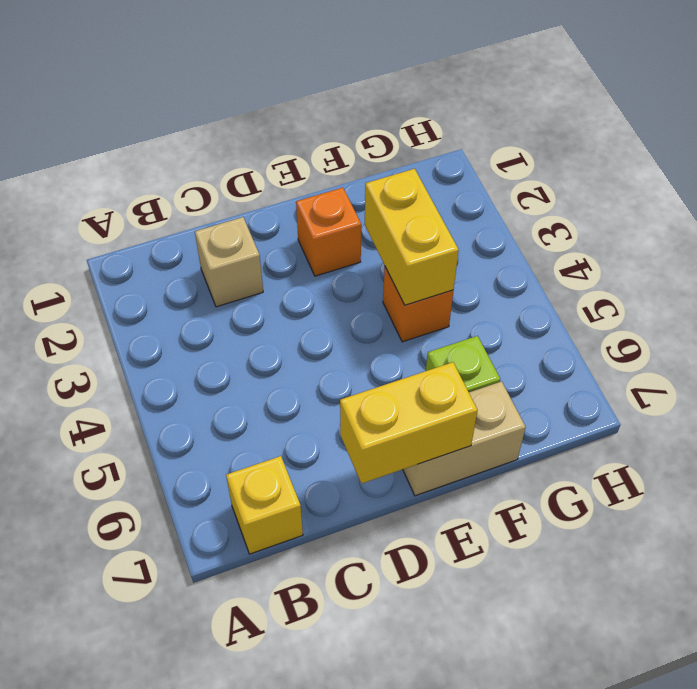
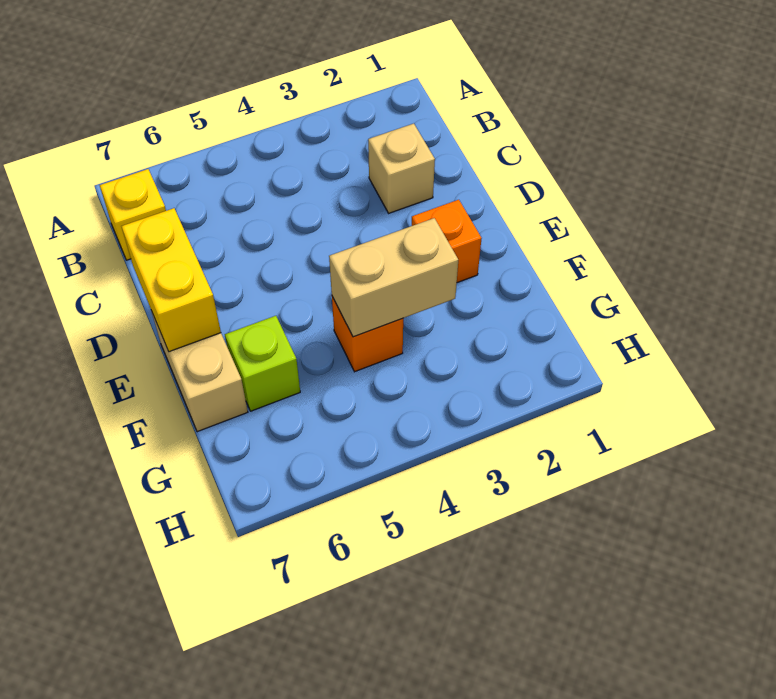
yellow 1x2 brick [365,169,459,305] -> tan 1x2 brick [329,218,458,337]

